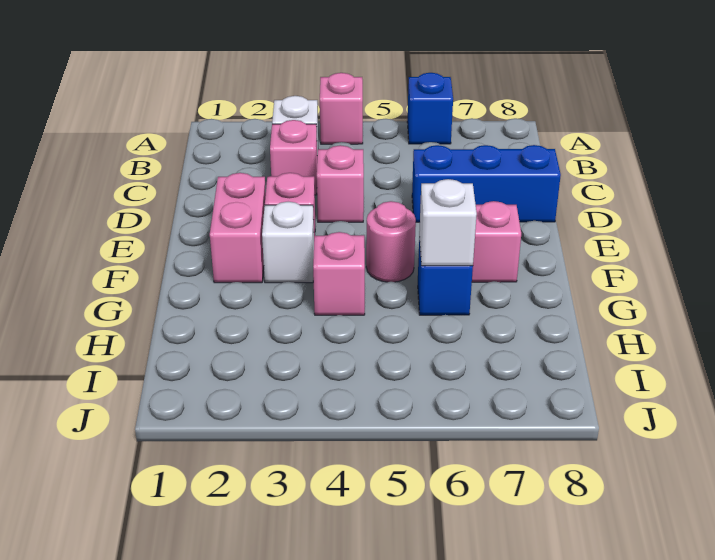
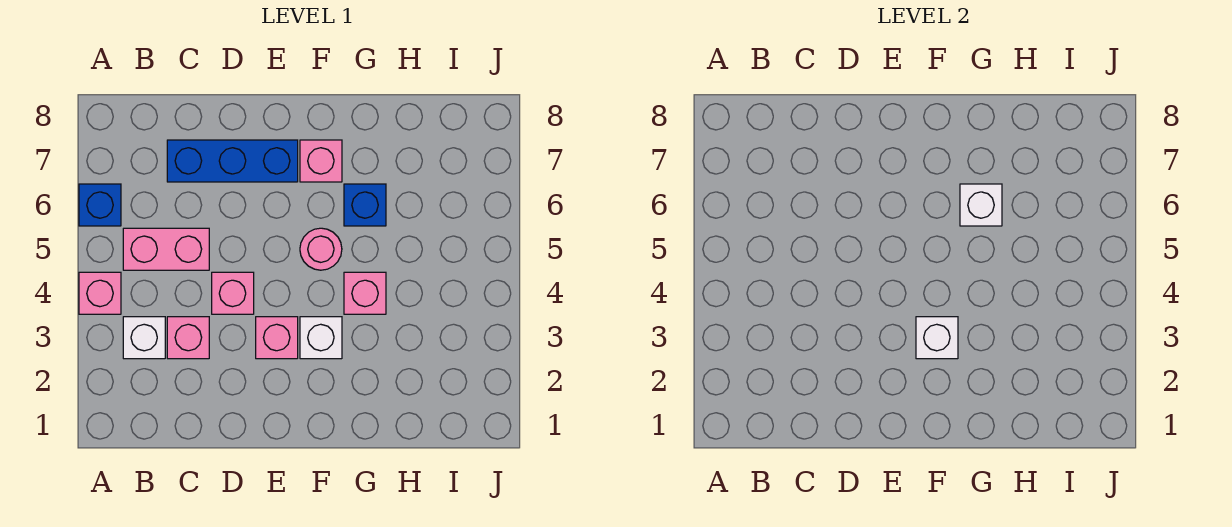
blue 1x3 brick [412,145,561,222] -> blue 1x3 brick turned to [167,140,298,182]
pink 1x2 brick [210,173,266,283] -> pink 1x2 brick moved to [123,228,209,270]
none -> white 1x1 brick [916,317,958,359]

